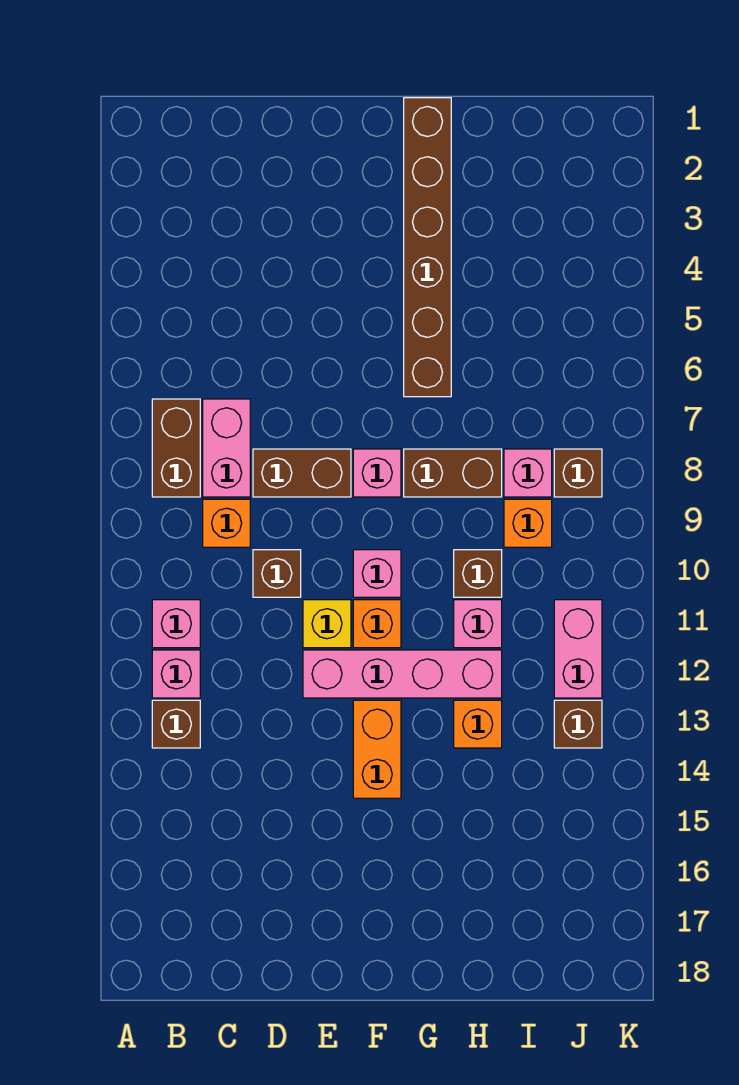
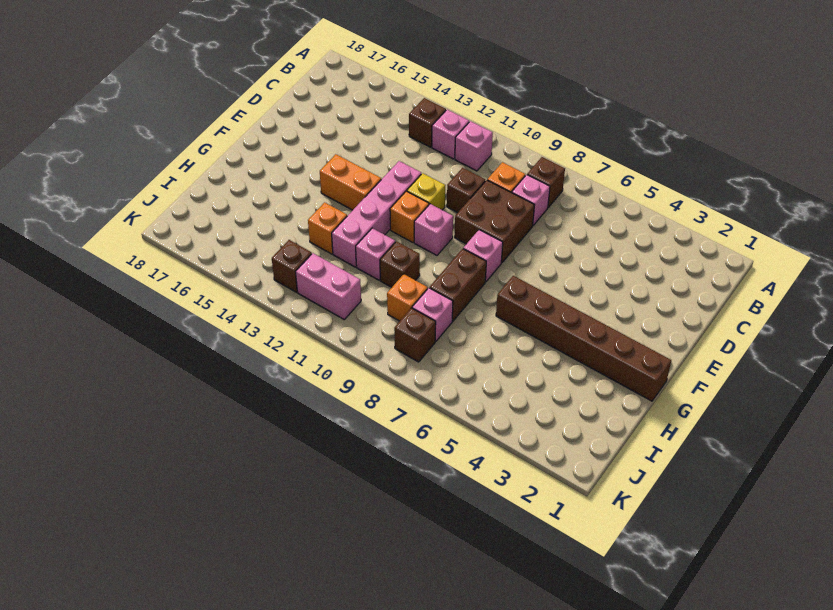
brown 1x2 brick [152,399,200,497] -> brown 1x1 brick [527,157,565,207]
pink 1x2 brick [203,399,250,497] -> pink 1x1 brick [512,175,550,225]
brown 1x2 brick [253,449,351,497] -> brown 2x2 brick [455,180,534,263]

